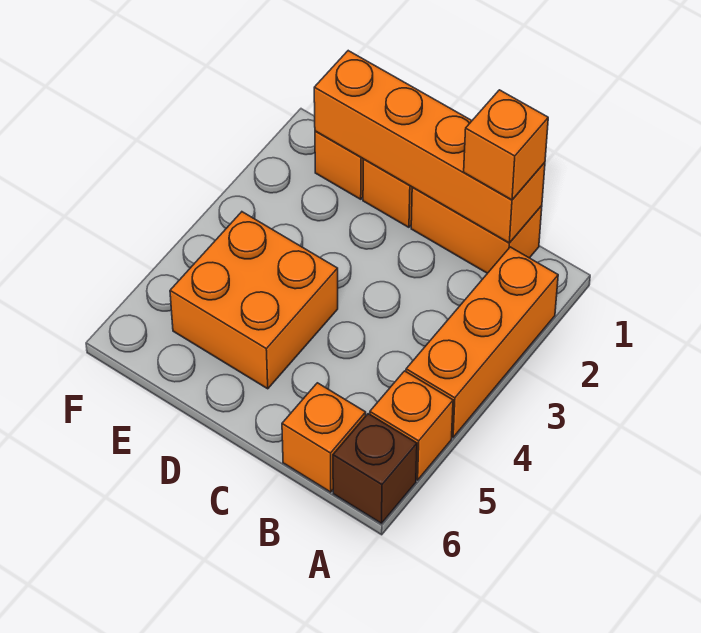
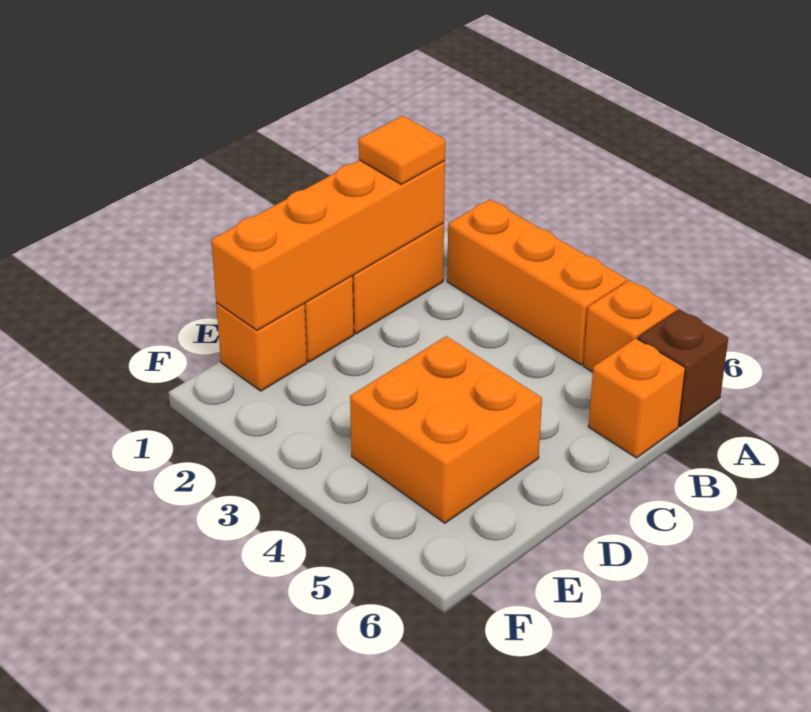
orange 1x1 brick [464,90,548,200] -> orange 1x1 tile [359,116,445,184]

